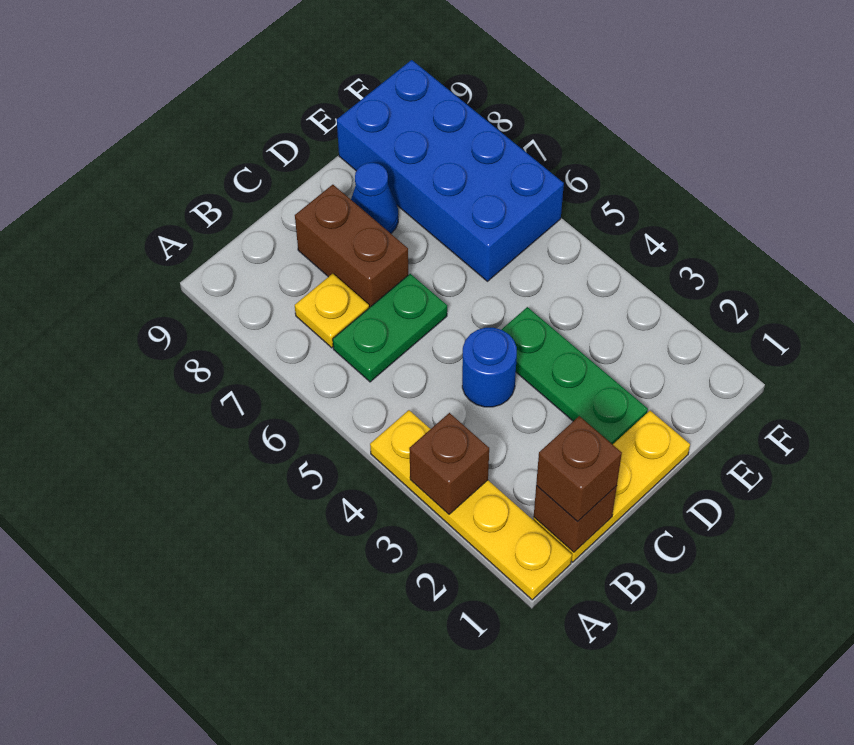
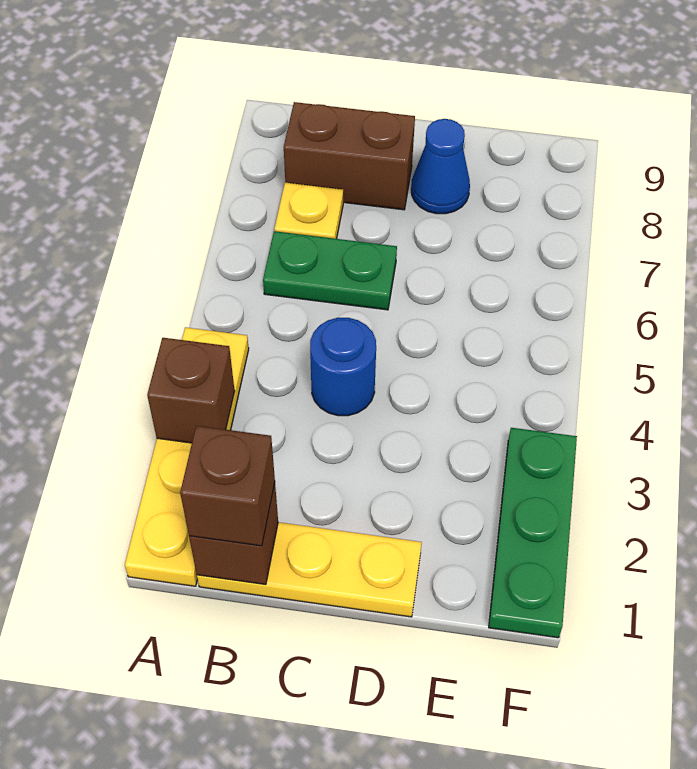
brown 1x2 brick [295,185,408,308] -> brown 1x2 brick turned to [284,102,415,210]
green 1x3 plate [501,307,648,444] -> green 1x3 plate moved to [489,428,577,638]
blue 2x4 brick [337,60,564,281] -> none

